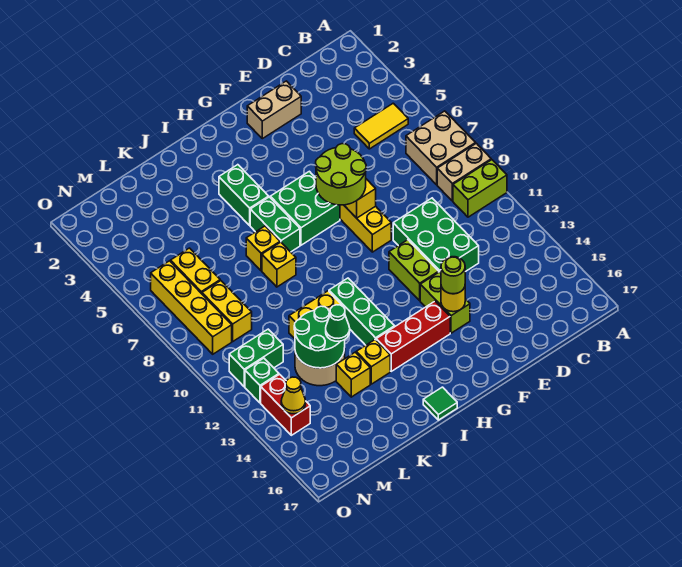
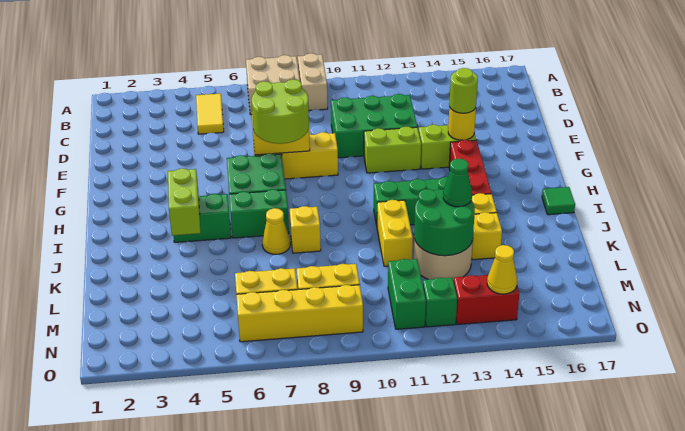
lime 1x2 brick [453,160,507,217] -> lime 1x2 brick moved to [168,168,200,236]
tan 1x2 brick [247,81,301,139] -> none
yellow 1x1 brick [246,226,280,271] -> yellow 1x1 cone [262,208,290,254]

